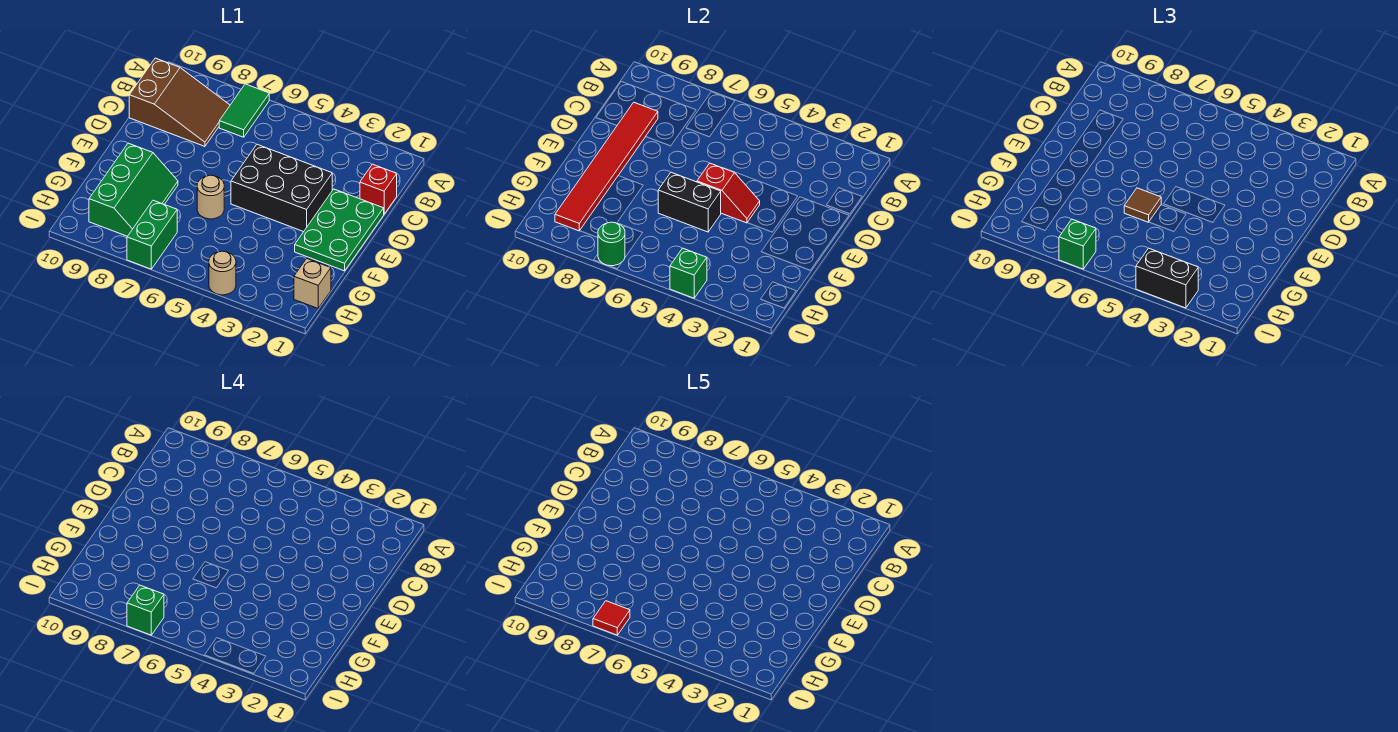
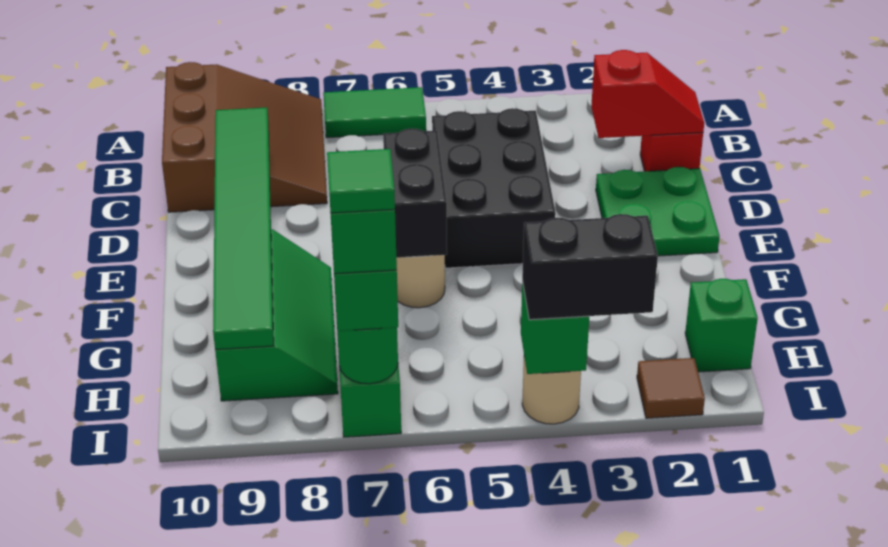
green 1x2 tile [219,84,269,137] -> green 1x2 tile turned to [323,87,426,138]
brown 2x3 slope [129,58,230,146] -> brown 3x3 slope [162,62,327,212]
red 1x6 tile [555,102,658,231] -> green 1x6 tile [213,107,274,350]
green 2x3 plate [295,189,384,271] -> green 2x2 plate [596,167,720,256]
black 2x3 brick [231,144,332,232] -> black 2x3 brick turned to [432,108,555,268]
red 1x2 slope [697,163,760,223] -> red 1x2 slope moved to [591,50,704,138]
black 1x2 brick [658,172,721,232] -> black 1x2 brick turned to [383,129,447,258]
brown 1x1 tile [1124,188,1161,222] -> brown 1x1 tile moved to [637,358,705,418]
tan 1x1 brick [294,259,331,308] -> green 1x1 brick [685,279,758,372]
red 1x1 tile [593,601,630,635] -> green 1x1 tile [327,149,395,213]

